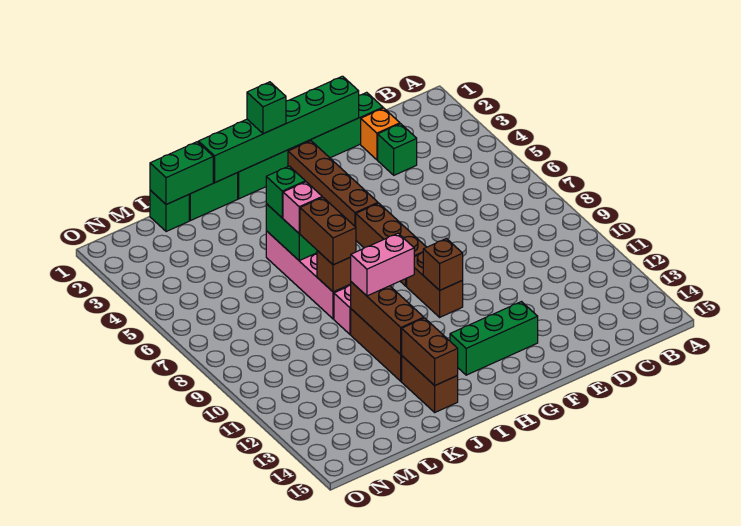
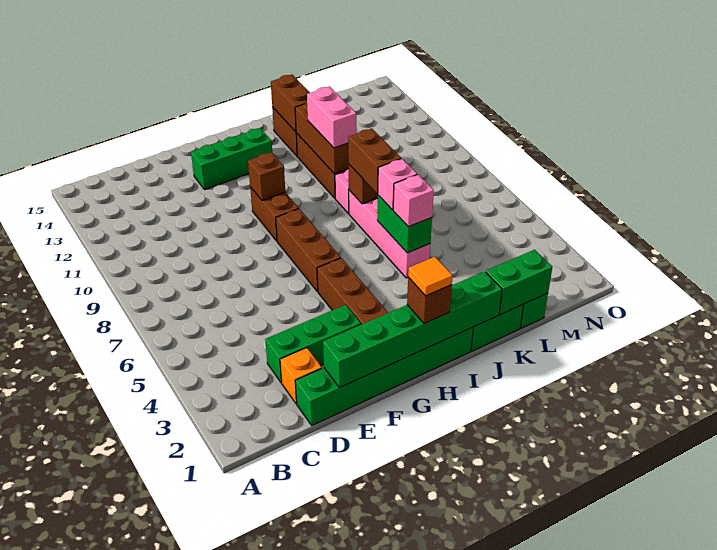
green 1x1 brick [378,124,417,175] -> green 1x3 brick [265,305,361,383]
green 1x1 brick [247,82,286,134] -> brown 1x1 brick [407,277,452,323]
none -> orange 1x1 tile [408,257,453,296]
pink 1x2 brick [351,233,414,296] -> pink 1x2 brick turned to [307,86,356,148]
green 1x1 brick [266,166,305,218] -> pink 1x1 brick [393,174,434,227]

